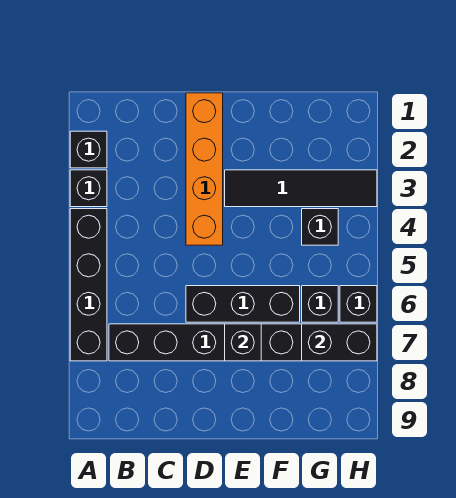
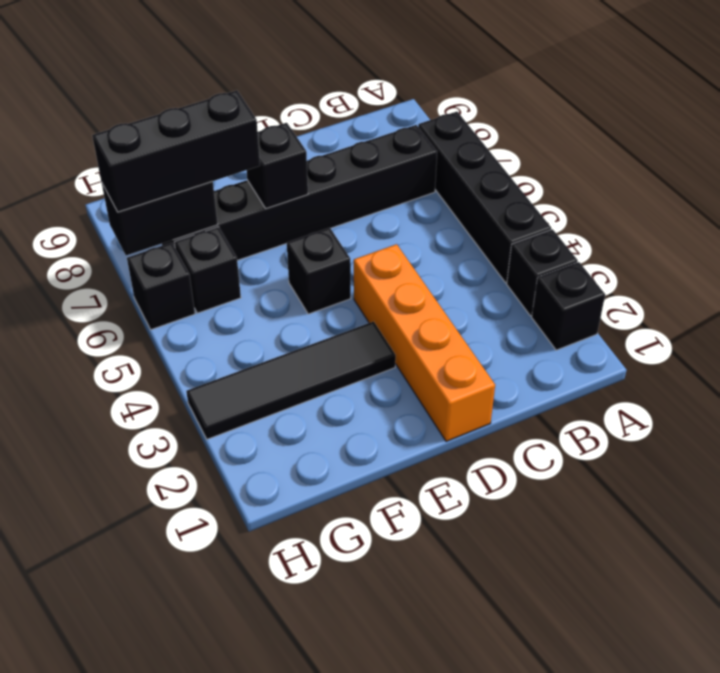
black 1x3 brick [186,286,300,322] -> black 1x3 brick moved to [92,90,260,212]
black 1x1 brick [302,209,338,245] -> black 1x1 brick moved to [287,228,351,314]

